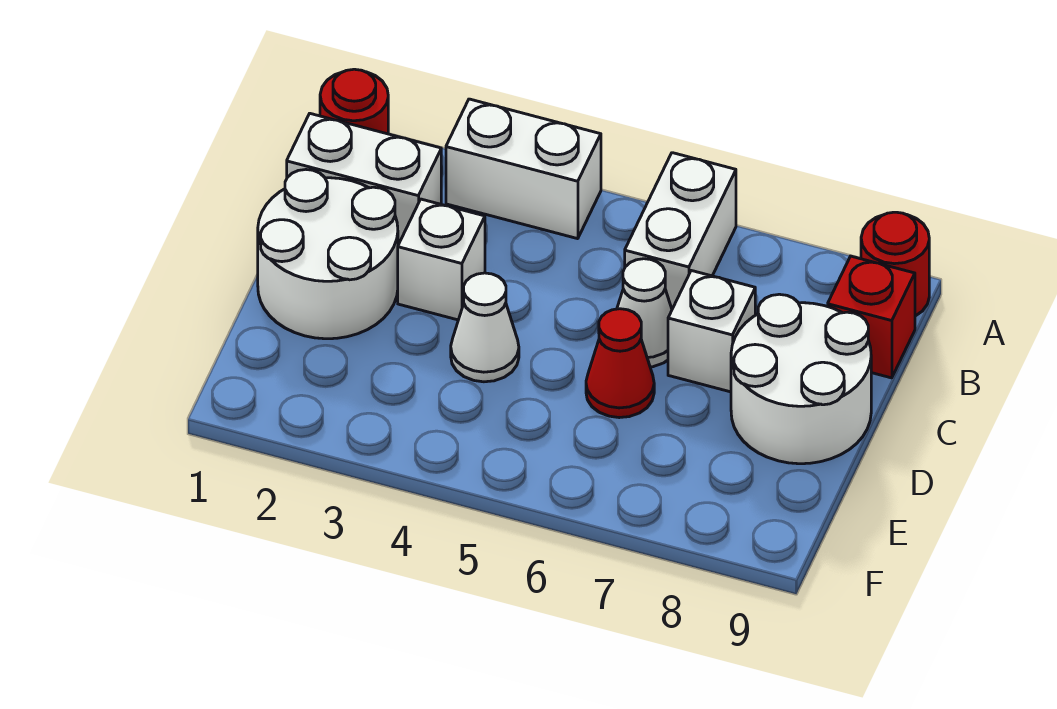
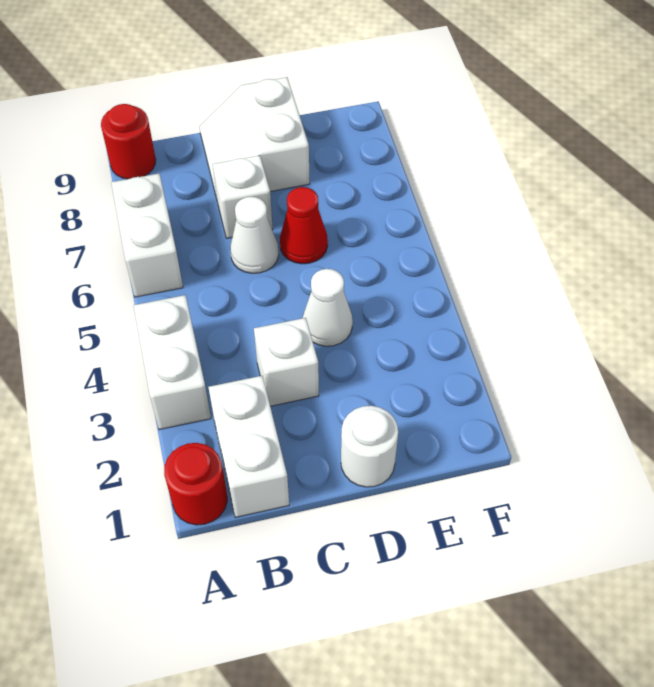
white 1x2 brick [625,153,736,309] -> white 1x2 brick turned to [111,173,183,297]
red 1x1 brick [828,256,915,378] -> none
white 2x2 round brick [258,170,398,339] -> white 1x1 round brick [341,406,398,487]
white 2x2 round brick [731,294,871,464] -> white 2x2 slope [200,77,310,198]

